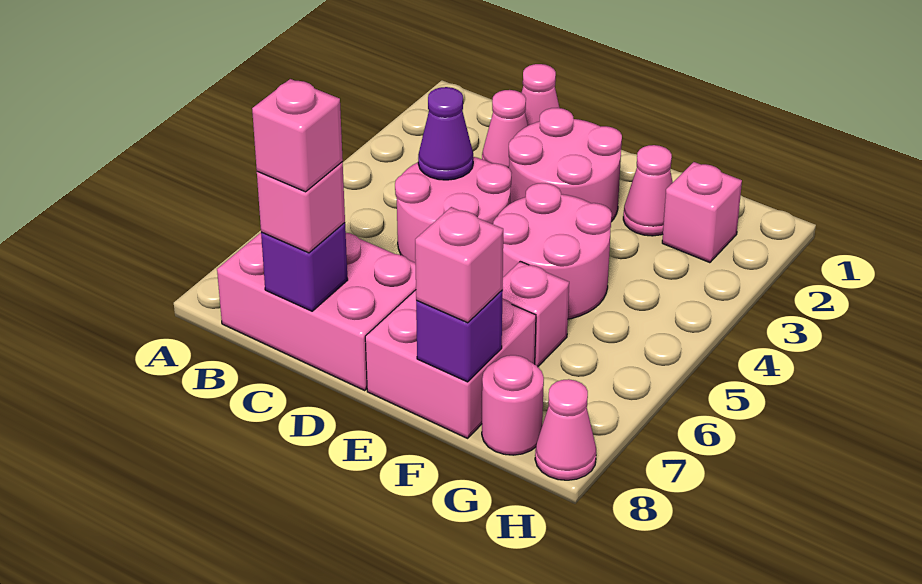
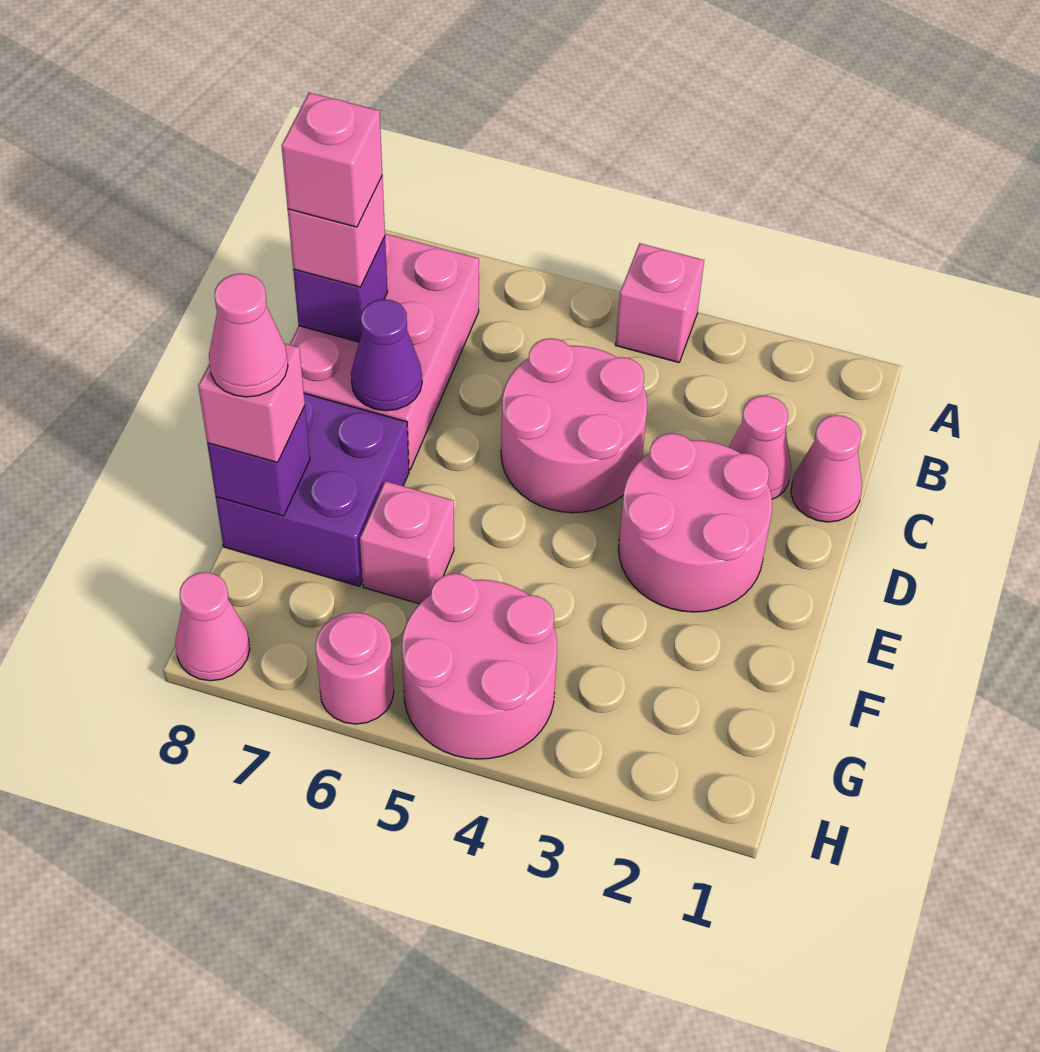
purple 1x1 cone [418,87,473,180] -> purple 1x1 cone moved to [351,299,422,411]
pink 2x2 round brick [493,183,612,319] -> pink 2x2 round brick moved to [402,573,557,759]
pink 2x2 brick [365,290,536,438] -> purple 2x2 brick [216,393,409,586]
pink 1x1 cone [623,145,673,236] -> pink 1x1 cone moved to [209,273,288,397]
pink 1x1 brick [662,162,742,263] -> pink 1x1 brick moved to [616,243,704,363]
pink 1x1 round brick [482,355,544,455] -> pink 1x1 round brick moved to [315,612,394,724]

